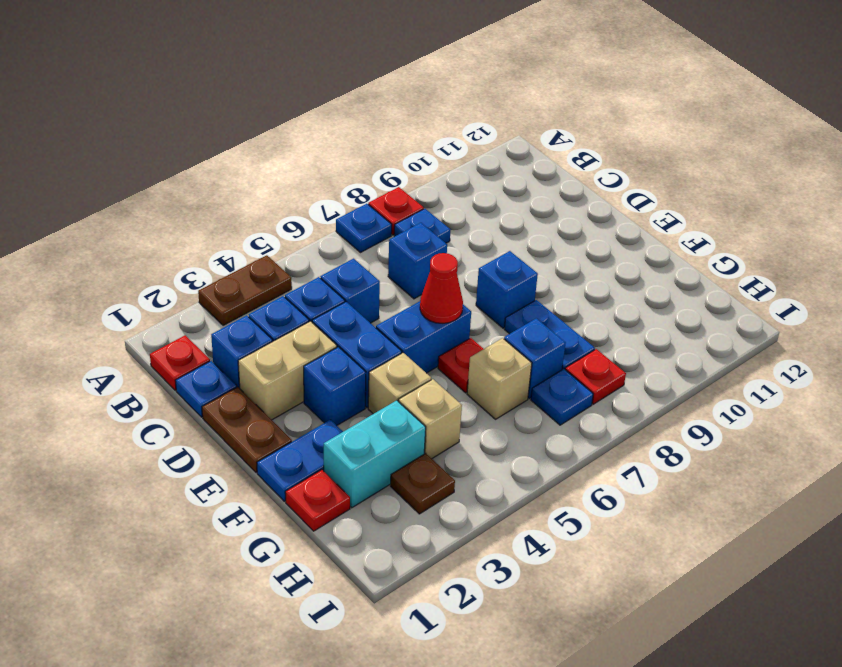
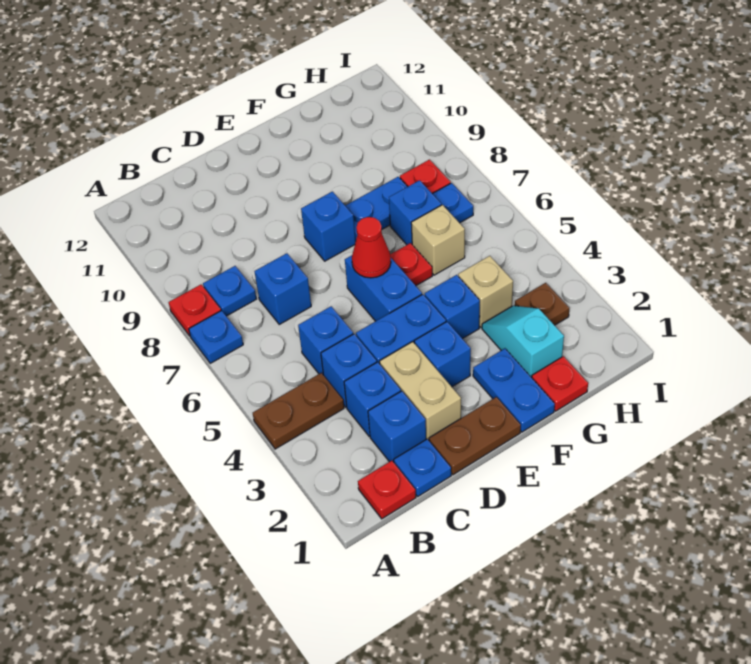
brown 1x2 plate [198,255,292,326] -> brown 1x2 plate turned to [253,373,344,449]
tan 1x1 brick [368,353,431,414] -> blue 1x1 brick [425,275,480,339]
cyan 1x2 brick [324,400,426,508] -> cyan 1x2 slope [482,306,564,378]

